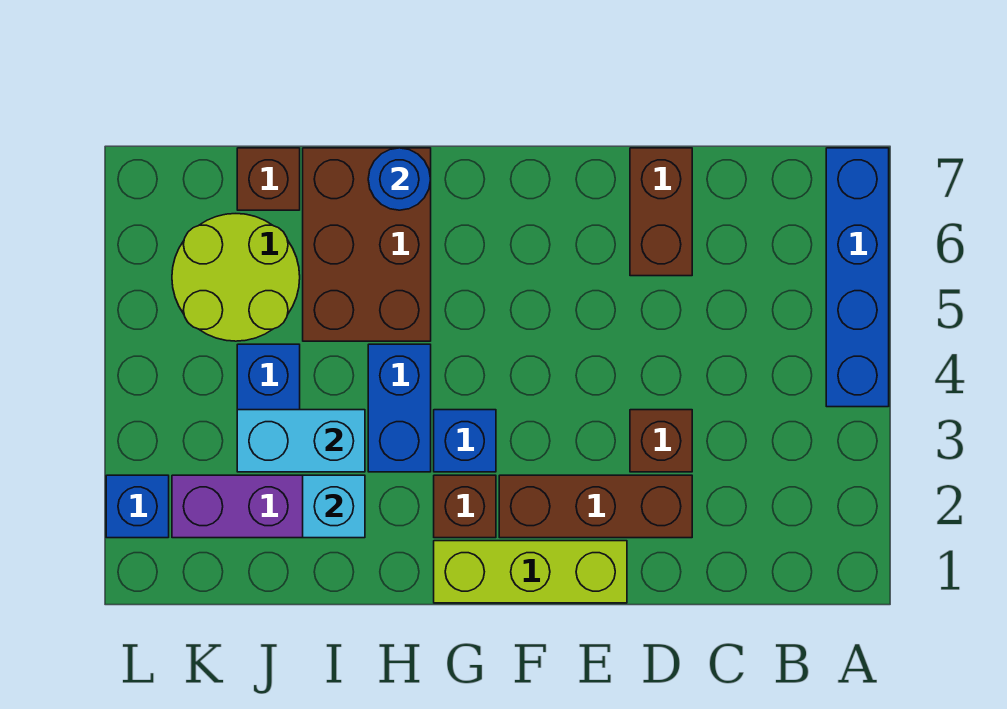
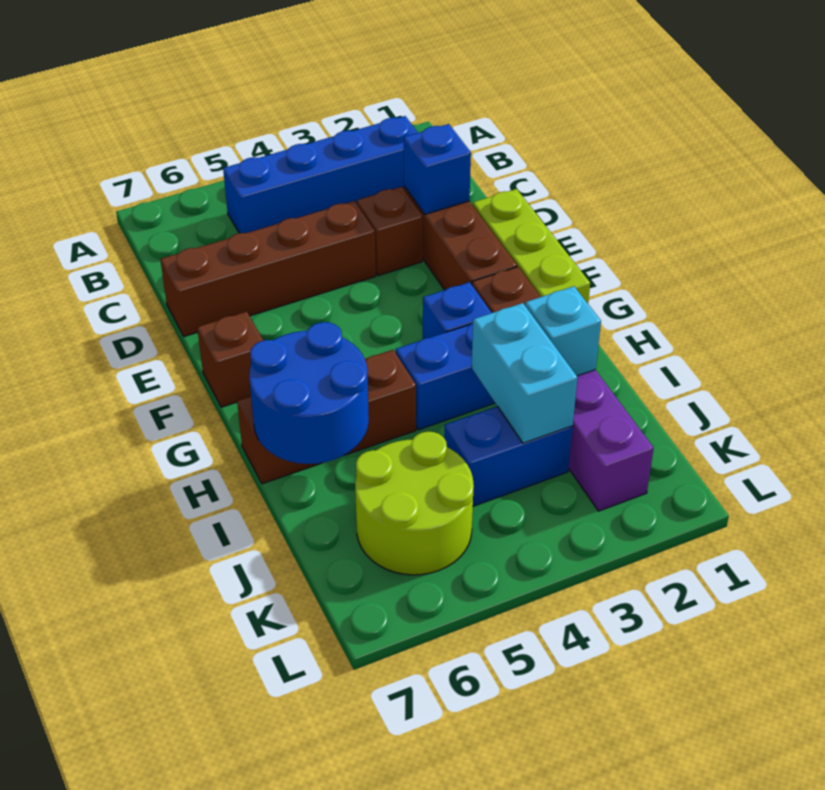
blue 1x4 brick [826,148,889,407] -> blue 1x4 brick moved to [223,116,418,233]
brown 1x2 brick [630,148,692,276] -> brown 1x4 brick [160,201,376,337]
brown 2x3 brick [303,148,431,341] -> brown 1x3 brick [237,350,416,484]
blue 1x1 round brick [368,148,431,210] -> blue 2x2 round brick [249,322,369,464]
brown 1x1 brick [237,148,300,210] -> brown 1x1 brick moved to [197,312,264,407]
blue 1x1 brick [106,475,169,538] -> blue 1x1 brick moved to [404,124,471,214]

